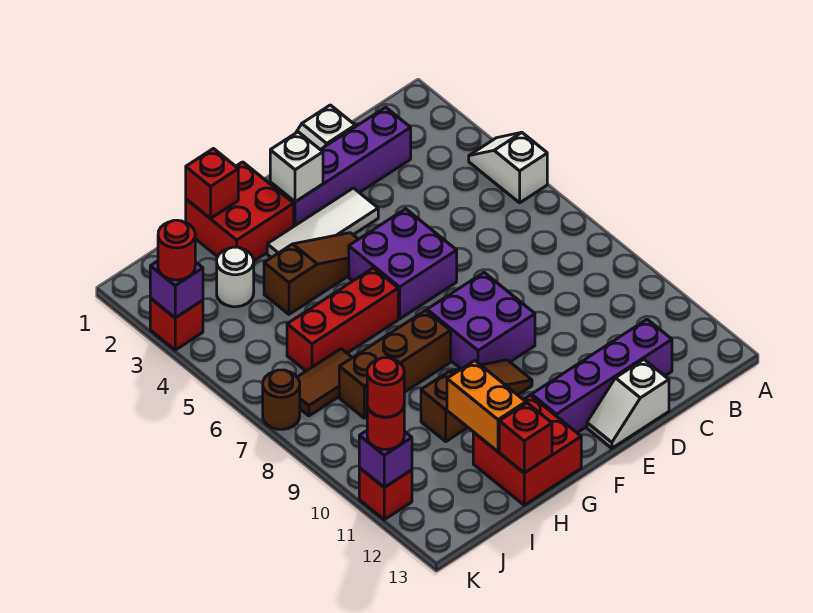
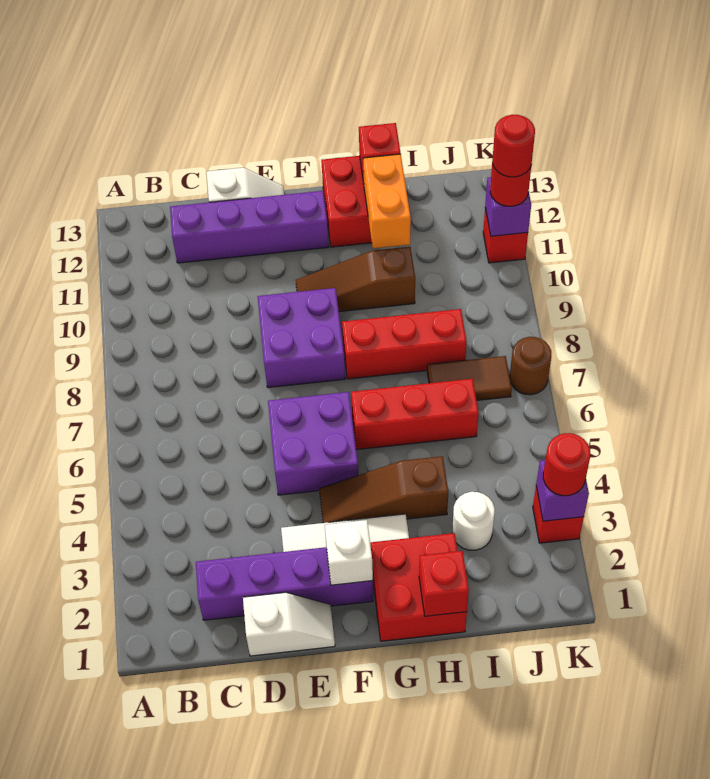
white 1x2 slope [469,132,547,203] -> none
brown 1x3 brick [339,310,451,418] -> red 1x3 brick [342,309,467,379]

